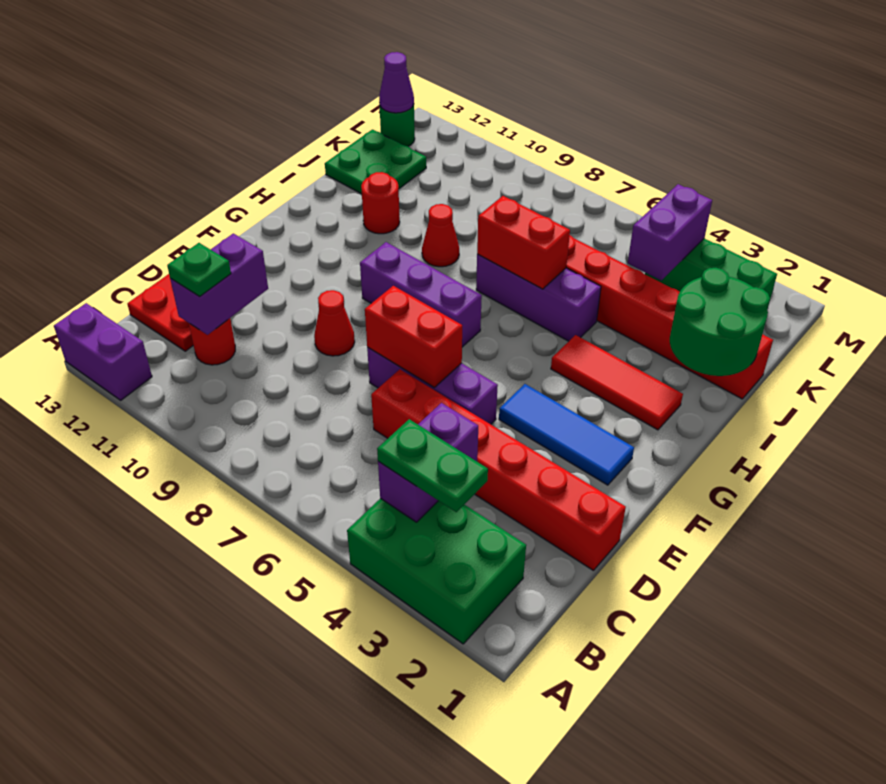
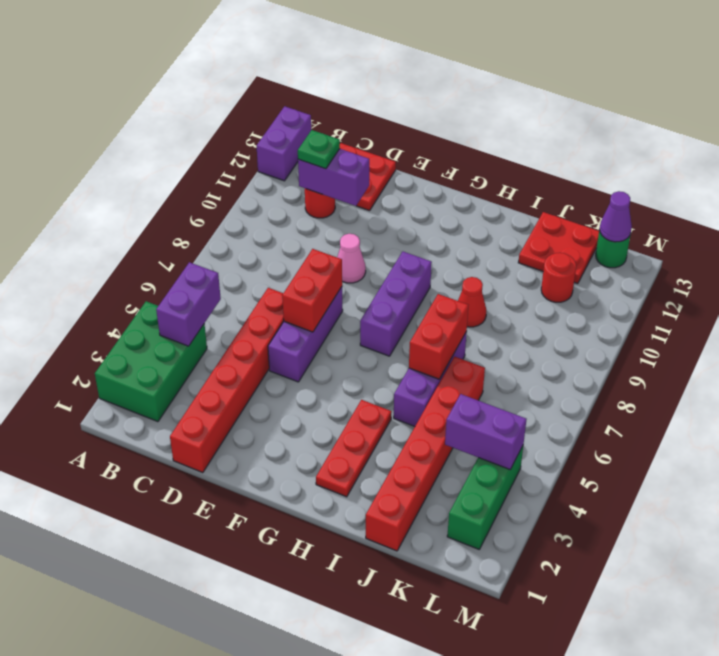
green 1x2 plate [377,419,488,512] -> none
purple 1x2 brick [378,403,478,522] -> purple 1x2 brick turned to [156,262,221,346]
red 1x1 cone [314,290,355,356] -> pink 1x1 cone [337,234,366,283]
blue 1x3 tile [499,384,634,485] -> none
red 1x3 tile [551,335,683,430] -> red 1x3 plate [316,400,392,497]
green 2x2 round brick [670,268,770,376] -> none
red 1x1 round brick [361,172,400,234] -> red 1x1 round brick moved to [541,253,576,302]
green 2x2 plate [325,130,426,194] -> red 2x2 plate [518,212,599,284]

